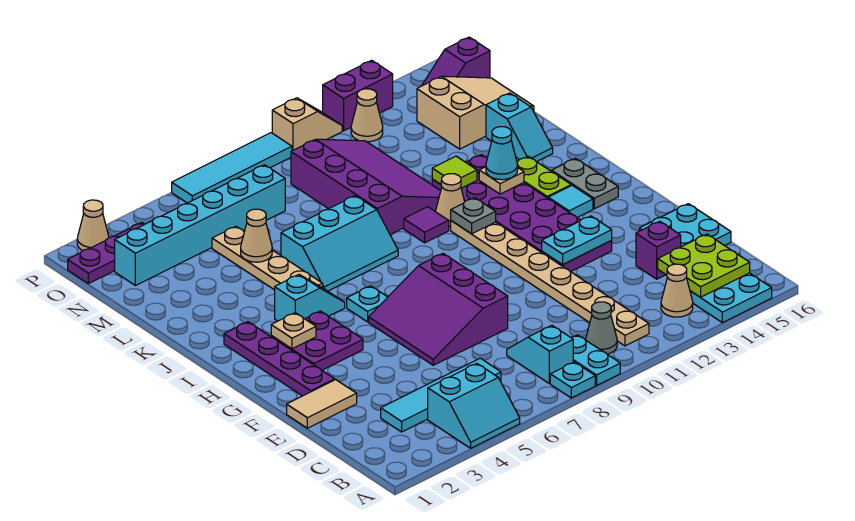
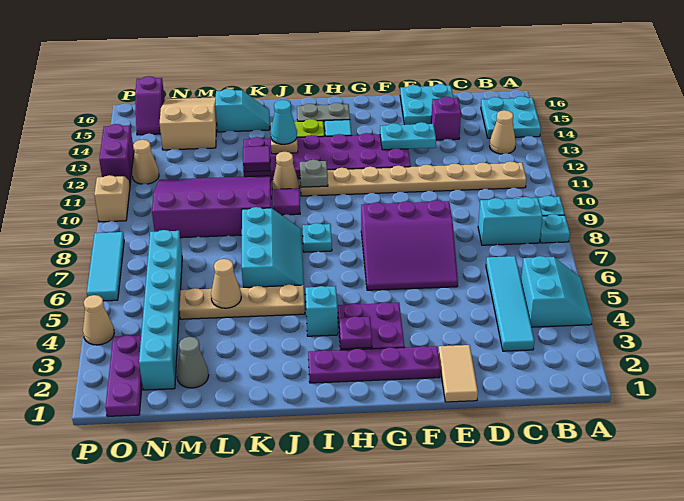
cyan 1x2 slope [507,325,573,384] -> cyan 1x2 brick [478,197,543,245]
grey 1x1 cone [586,302,617,354] -> grey 1x1 cone moved to [177,337,209,388]
lime 2x2 plate [658,234,750,297] -> none
cyan 1x2 plate [542,216,612,265] -> cyan 1x2 plate turned to [380,122,436,150]
tan 1x1 plate [271,313,316,349] -> purple 1x1 plate [339,316,372,349]
cyan 1x1 plate [347,286,387,322] -> cyan 1x1 plate moved to [302,223,332,252]
lime 1x1 tile [432,156,477,188] -> purple 1x1 tile [243,146,270,172]
tan 1x1 cone [77,200,109,251] -> tan 1x1 cone moved to [83,295,114,345]
cyan 1x4 tile [172,133,292,203] -> cyan 1x3 tile [87,232,124,301]

